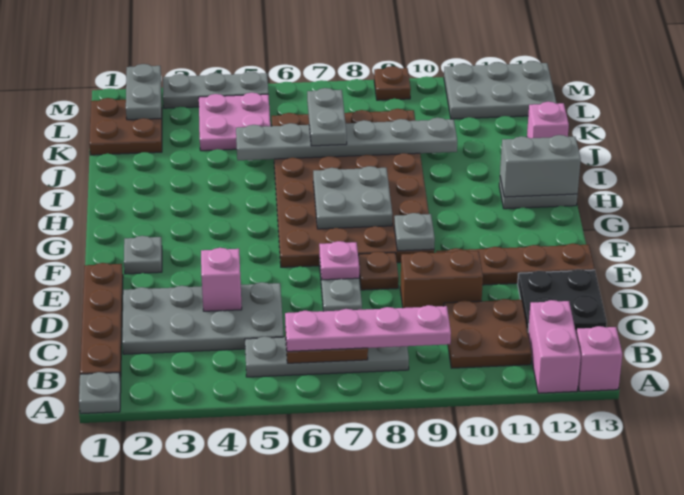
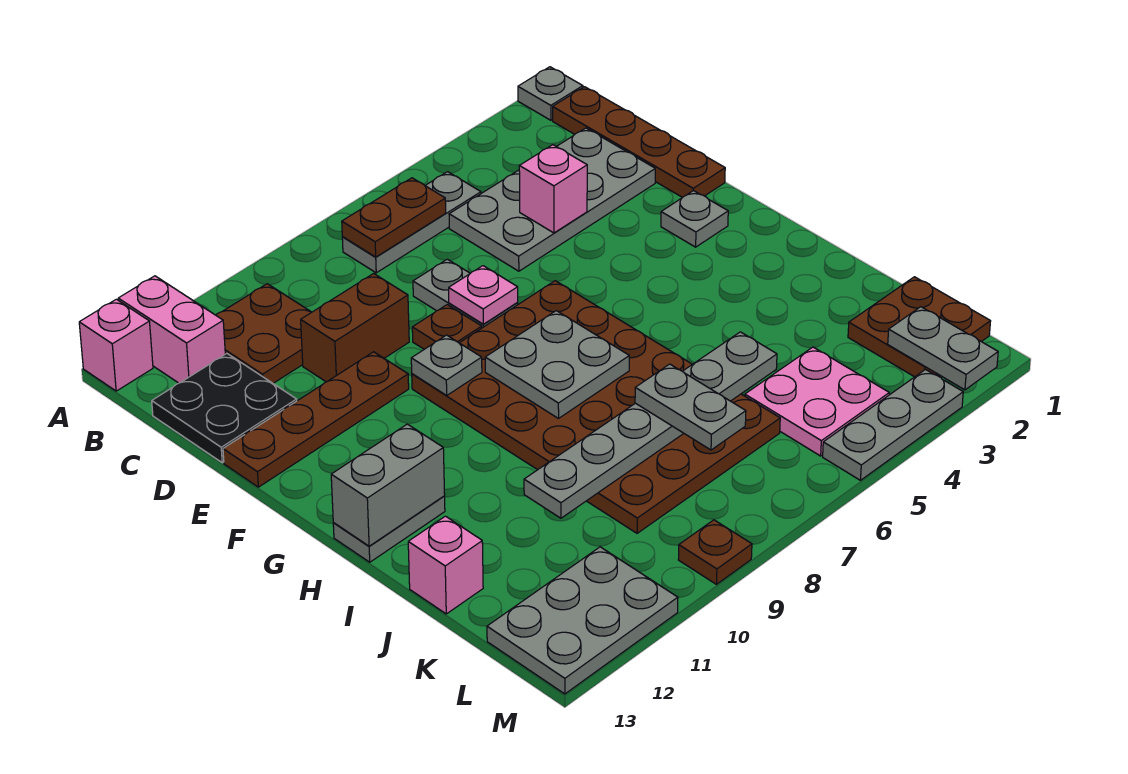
grey 1x4 plate [245,337,409,377] -> grey 1x3 plate [342,172,481,273]
pink 1x4 plate [285,305,451,351] -> none

